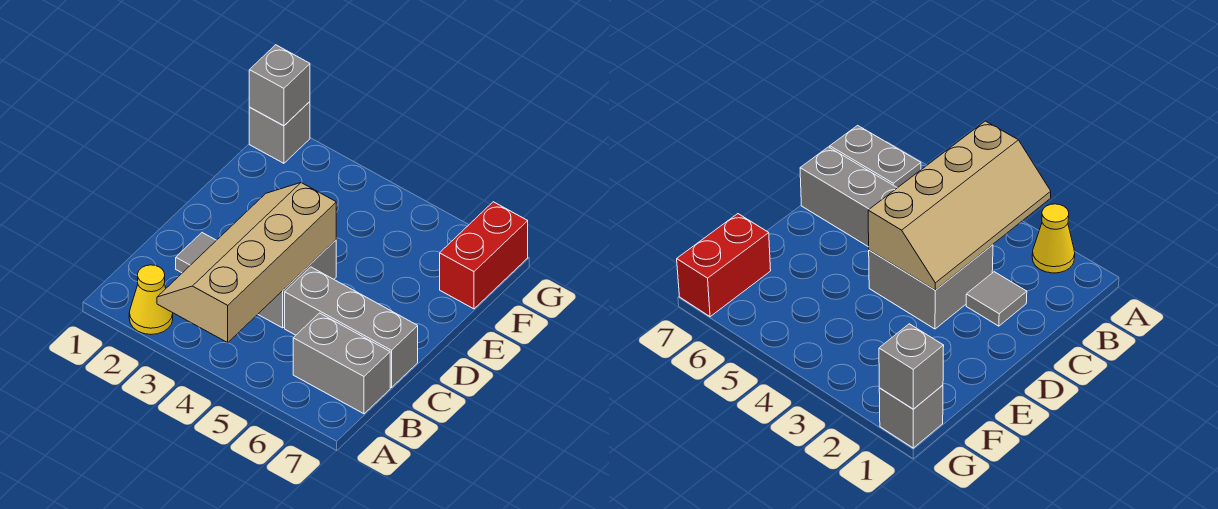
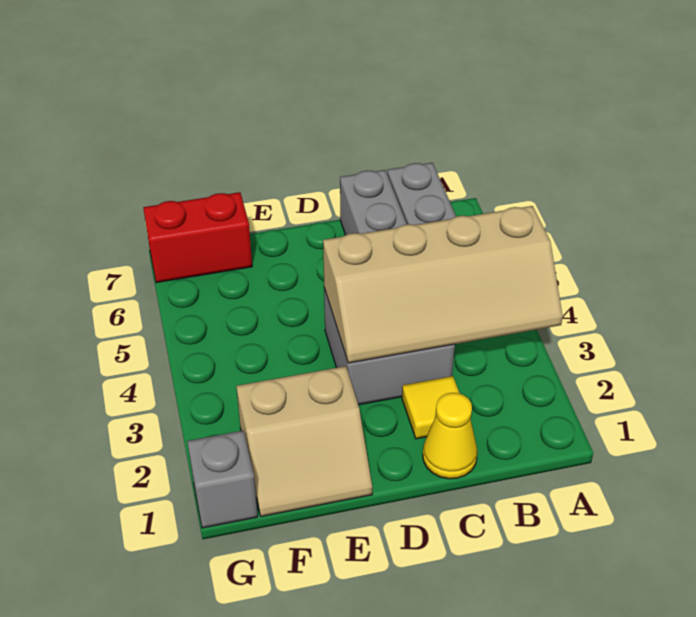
yellow 1x1 cone [129,265,173,335] -> yellow 1x1 cone moved to [423,393,478,479]
grey 1x1 tile [176,233,216,273] -> yellow 1x1 tile [402,376,459,439]
none -> tan 2x2 slope [236,366,372,517]
grey 1x1 brick [249,45,310,126] -> none

